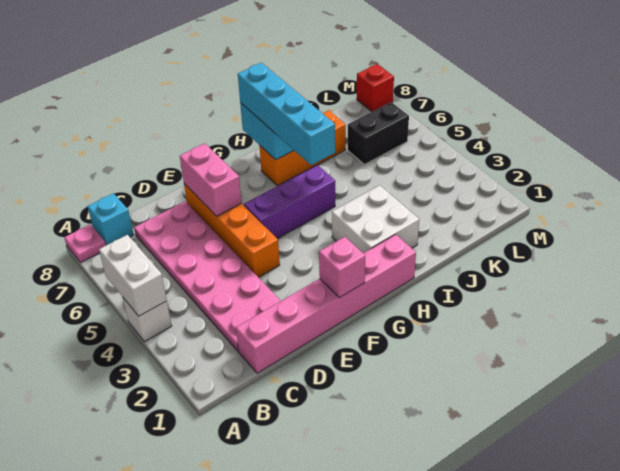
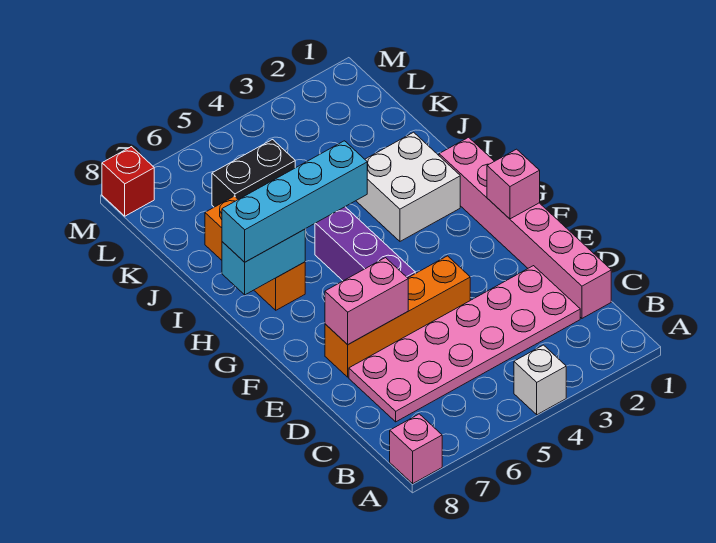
white 1x2 brick [99,235,167,316] -> none
pink 1x1 plate [64,224,106,263] -> pink 1x1 brick [390,414,442,483]
cyan 1x1 brick [88,193,134,245] -> none
black 1x2 brick [348,102,409,164] -> black 1x2 brick turned to [212,140,295,207]

